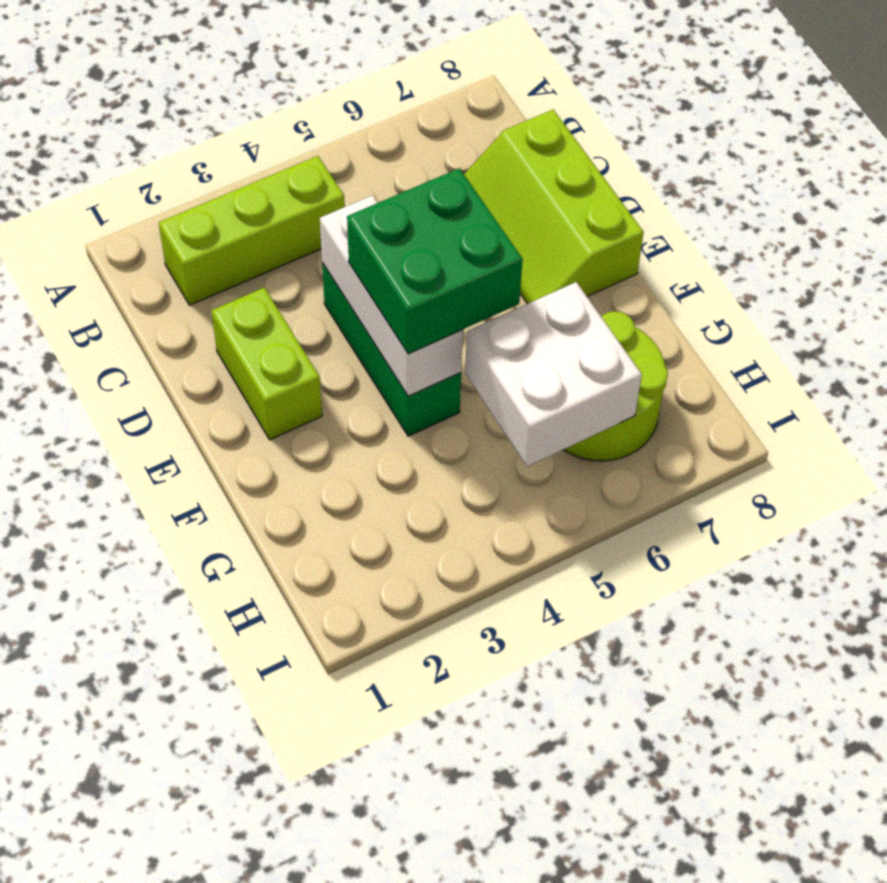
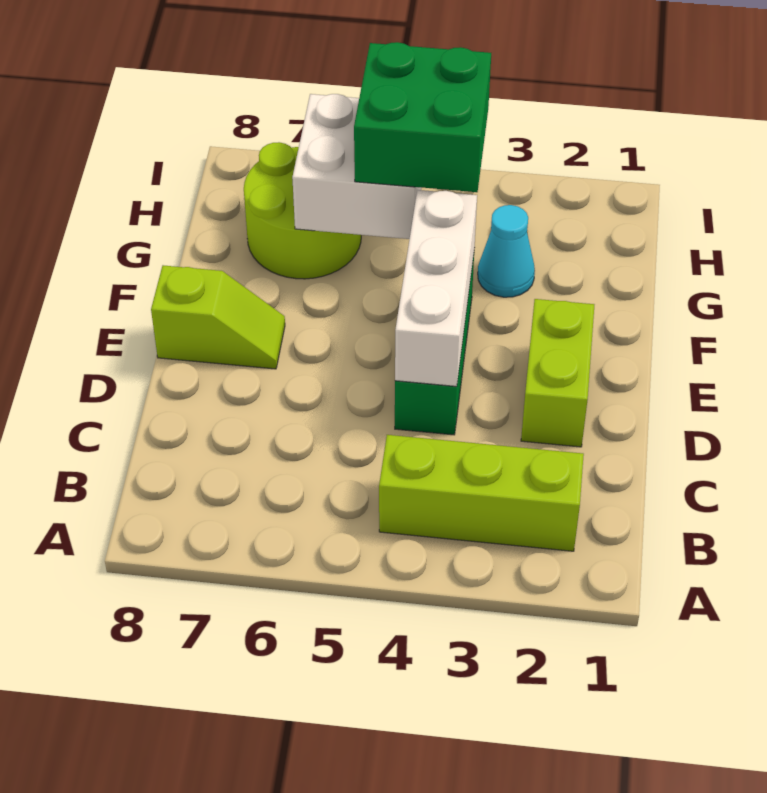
lime 2x3 slope [464,110,644,304] -> lime 1x2 slope [151,265,285,369]
green 2x2 brick [347,168,523,354] -> green 2x2 brick moved to [354,42,491,192]
none -> cyan 1x1 cone [478,205,535,297]

